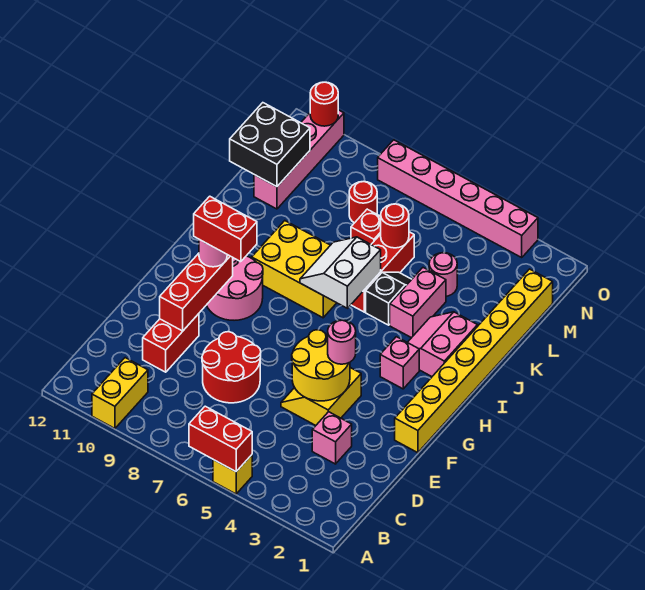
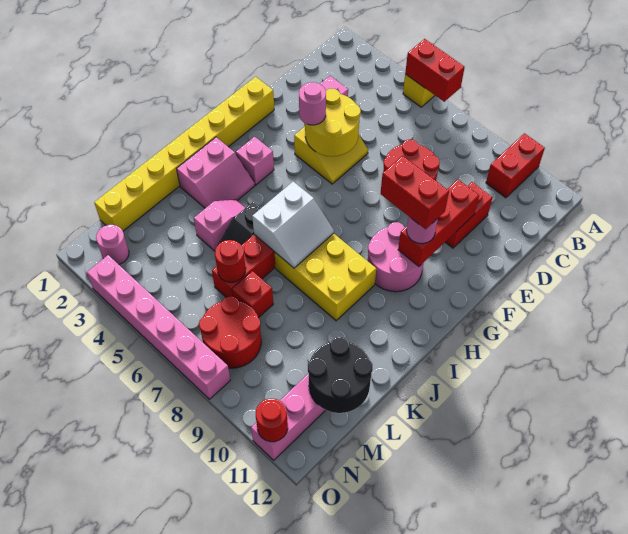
yellow 1x2 brick [92,358,148,428] -> red 1x2 brick [486,133,545,198]
pink 1x2 brick [390,268,446,338] -> pink 1x2 slope [194,200,245,251]
pink 1x1 round brick [429,253,457,296] -> pink 1x1 round brick moved to [96,225,129,264]
black 2x2 brick [230,103,310,187] -> black 2x2 round brick [308,337,373,413]
red 1x1 round brick [349,182,377,223] -> red 2x2 round brick [199,297,261,368]

